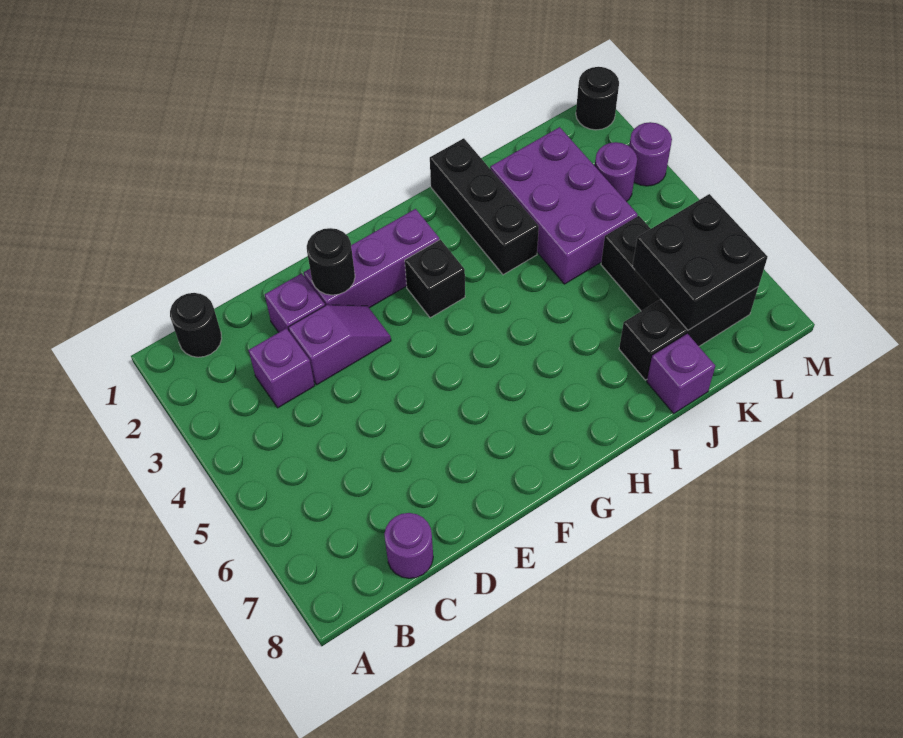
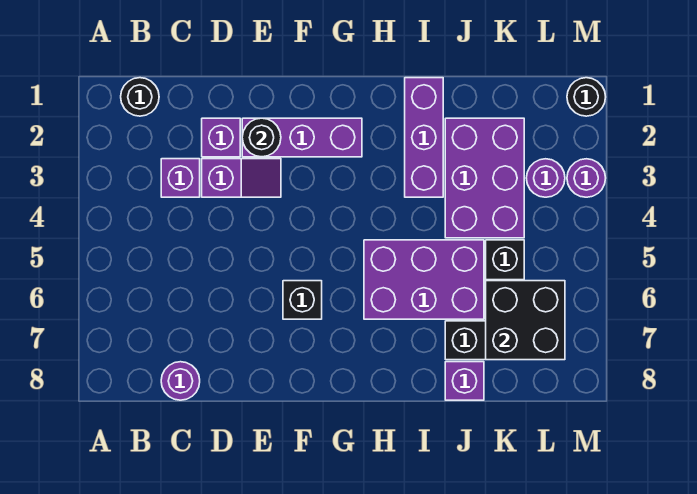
black 1x1 brick [405,240,465,318] -> black 1x1 brick moved to [283,281,322,319]
none -> purple 2x3 brick [364,240,484,319]
black 1x3 brick [430,138,539,275] -> purple 1x3 brick [405,78,443,197]

